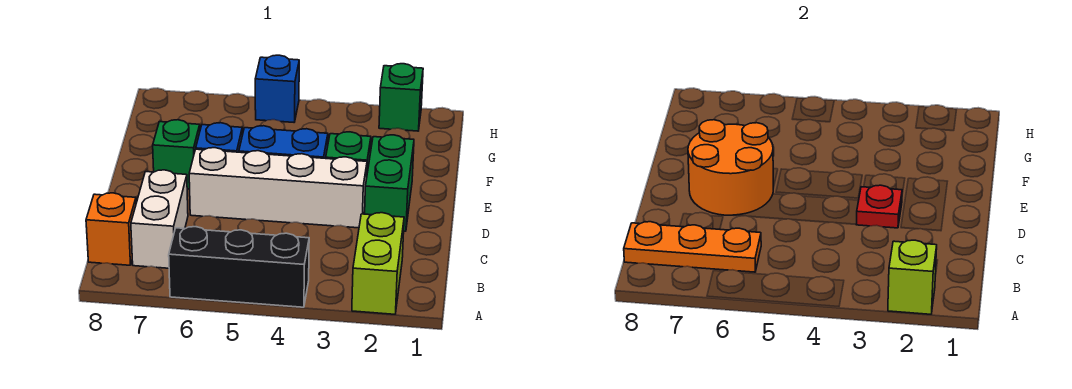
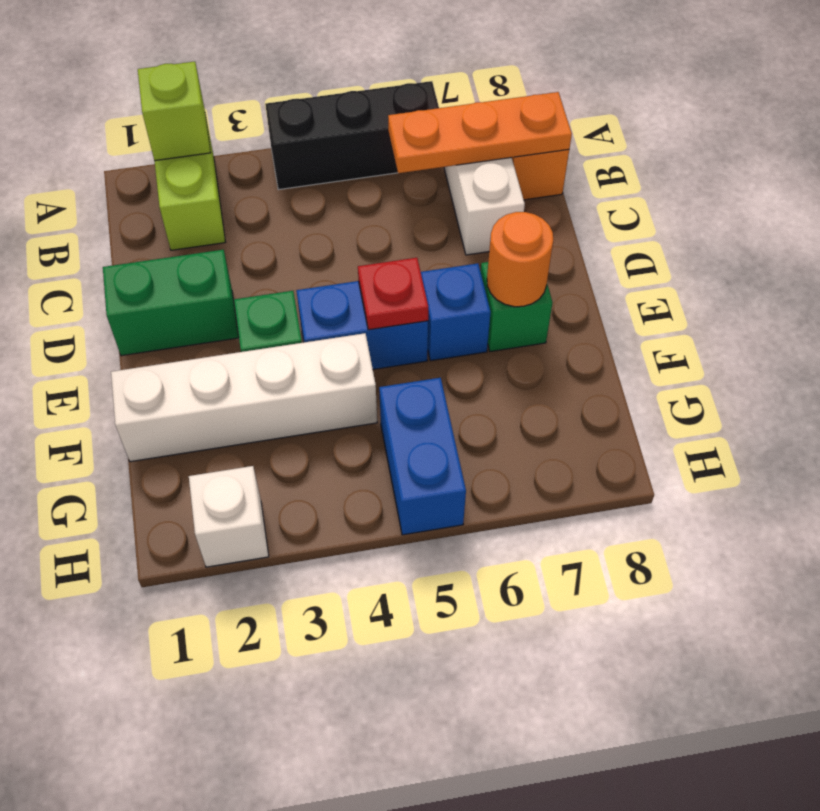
green 1x2 brick [365,135,414,231] -> green 1x2 brick turned to [103,250,239,356]
white 1x4 brick [189,148,367,228] -> white 1x4 brick moved to [111,333,377,462]
red 1x1 plate [856,185,902,228] -> red 1x1 plate moved to [358,258,428,330]
orange 2x2 round brick [688,120,773,215] -> orange 1x1 round brick [487,212,553,307]
green 1x1 brick [379,64,423,131] -> white 1x1 brick [189,466,269,567]
blue 1x1 brick [255,55,299,122] -> blue 1x2 brick [379,378,466,535]

